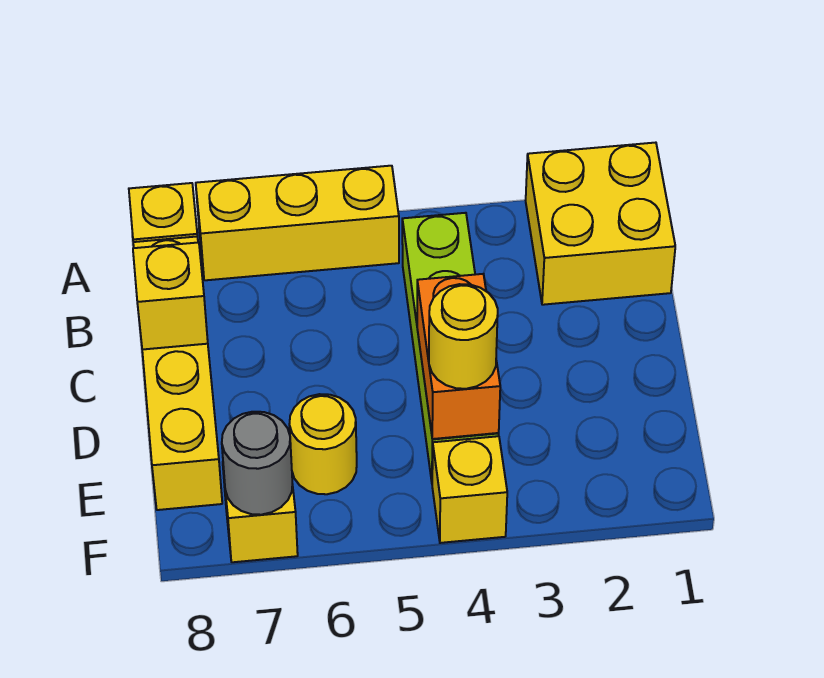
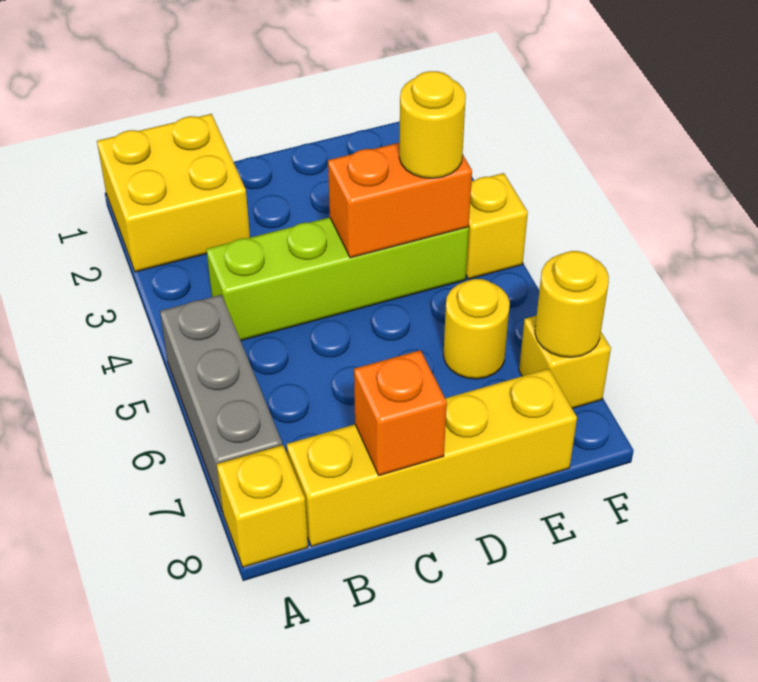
yellow 1x3 brick [196,166,399,280] -> grey 1x3 brick [160,295,282,511]
yellow 1x1 brick [133,242,208,350] -> orange 1x1 brick [354,350,447,475]
grey 1x1 round brick [222,412,292,515] -> yellow 1x1 round brick [535,251,609,357]

